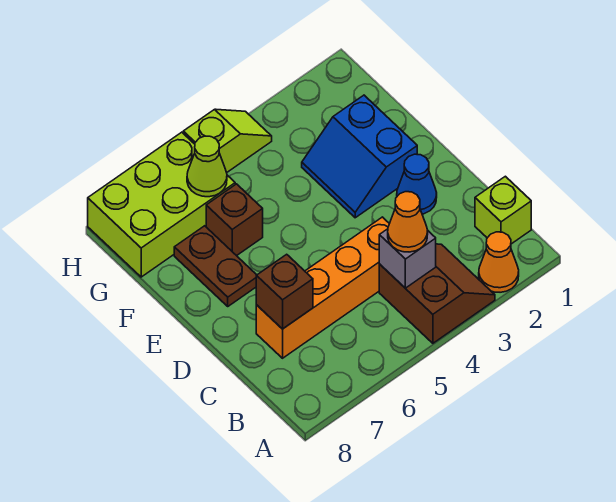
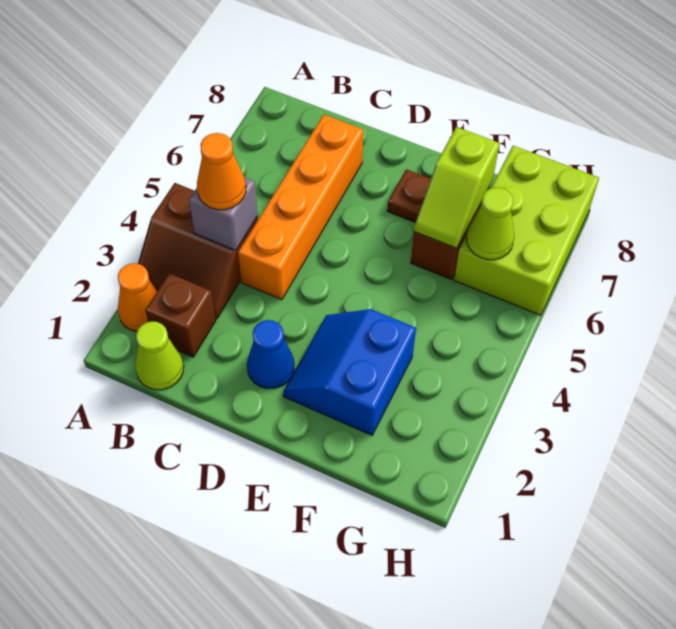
lime 1x1 brick [475,176,531,244] -> lime 1x1 cone [135,321,184,390]
brown 1x1 brick [256,254,313,329] -> brown 1x1 brick moved to [145,273,216,357]
blue 2x2 slope [302,95,417,218] -> blue 2x2 slope turned to [283,309,416,435]
lime 1x2 slope [183,109,272,173] -> lime 1x2 slope moved to [414,127,500,248]

